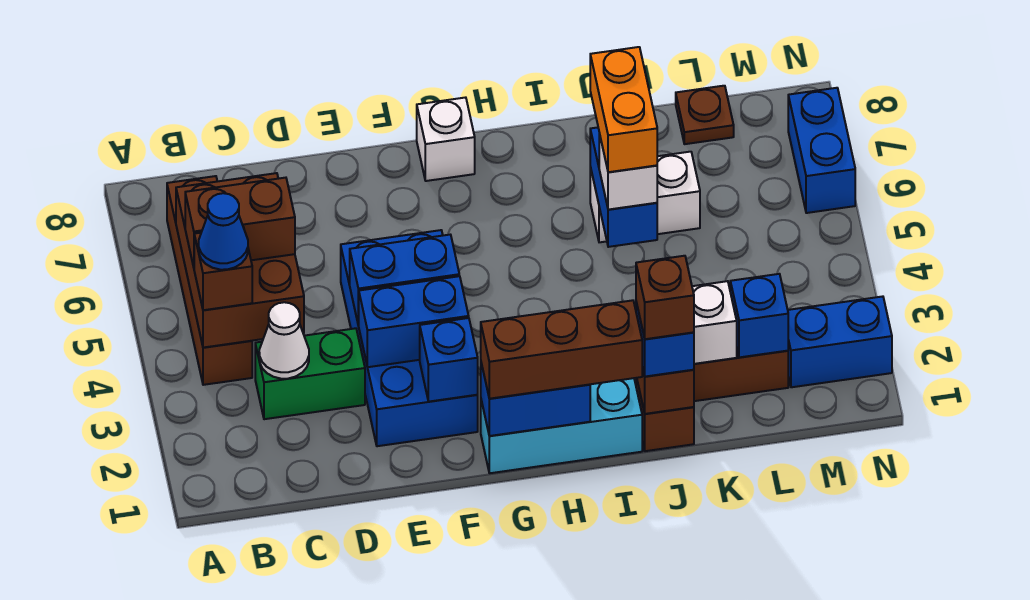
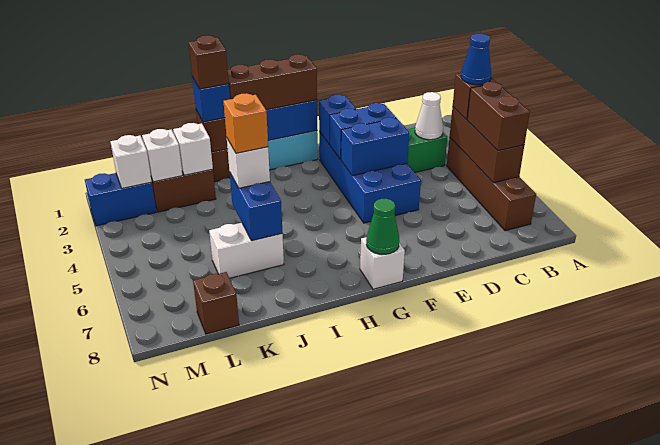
brown 2x3 brick [176,173,304,348] -> brown 1x3 brick [450,107,524,183]
brown 1x2 brick [185,178,295,267] -> brown 1x2 brick turned to [467,82,530,151]
none -> green 1x1 cone [366,199,399,254]
orange 1x2 brick [590,47,657,172] -> orange 1x1 brick [224,93,268,153]
blue 1x1 brick [730,274,788,357] -> white 1x1 brick [142,129,182,182]
brown 1x1 plate [676,86,734,144] -> brown 1x1 brick [193,272,239,334]
none -> white 1x1 brick [110,135,152,188]
blue 1x2 brick [788,88,855,213] -> none

